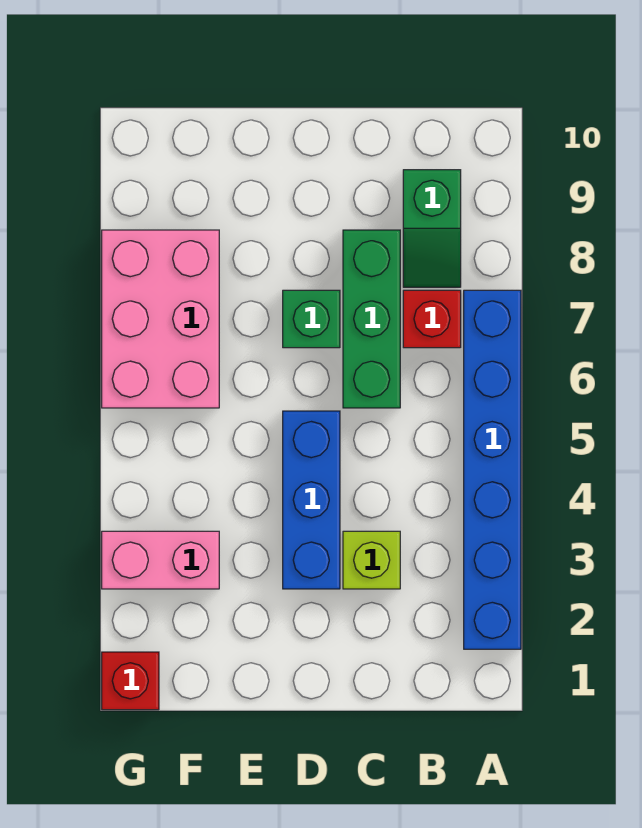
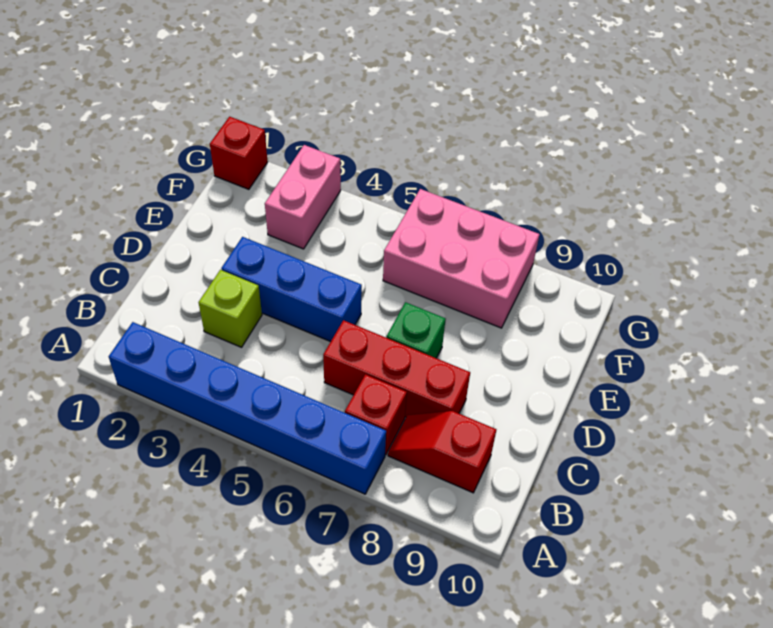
green 1x2 slope [403,170,461,287] -> red 1x2 slope [388,411,496,493]
green 1x3 brick [343,230,400,408] -> red 1x3 brick [323,320,470,417]

